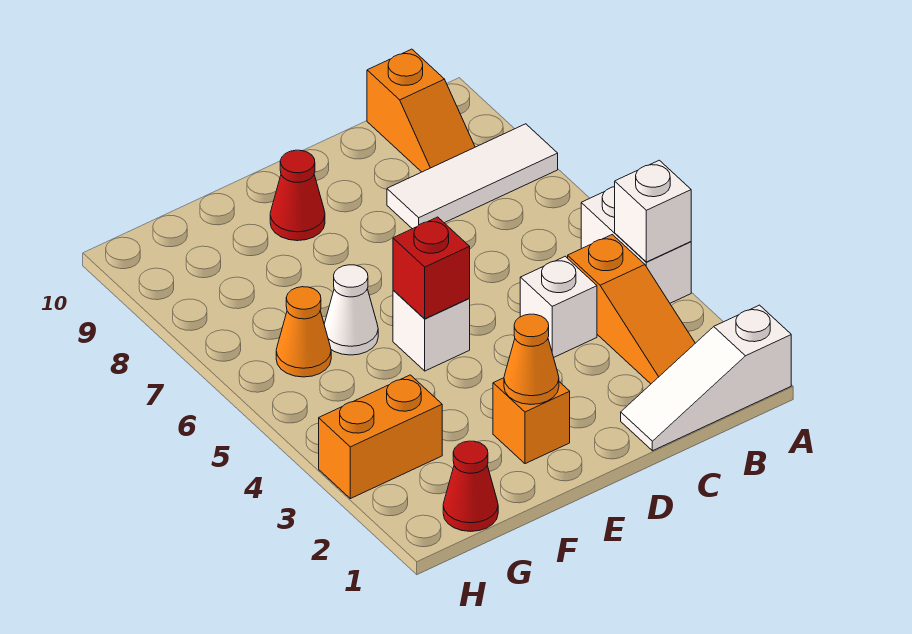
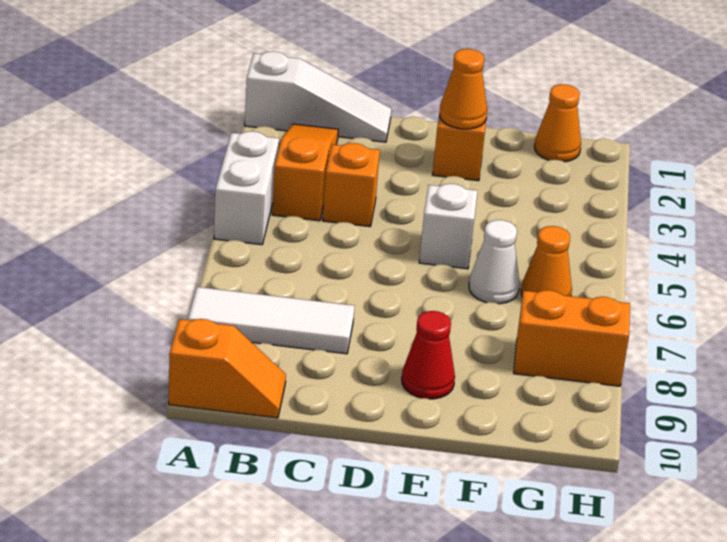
white 1x1 brick [615,160,691,262] -> none
orange 1x2 slope [367,49,475,172] -> orange 1x2 slope turned to [169,319,286,418]
white 1x1 brick [520,256,597,357] -> orange 1x1 brick [323,143,380,227]
red 1x1 brick [393,217,470,319] -> none
red 1x1 cone [443,441,498,531] -> orange 1x1 cone [534,84,581,162]
orange 1x2 brick [319,375,442,499] -> orange 1x2 brick moved to [514,290,630,386]

